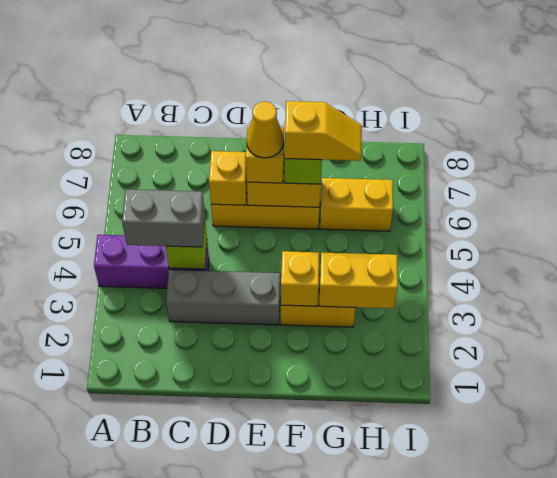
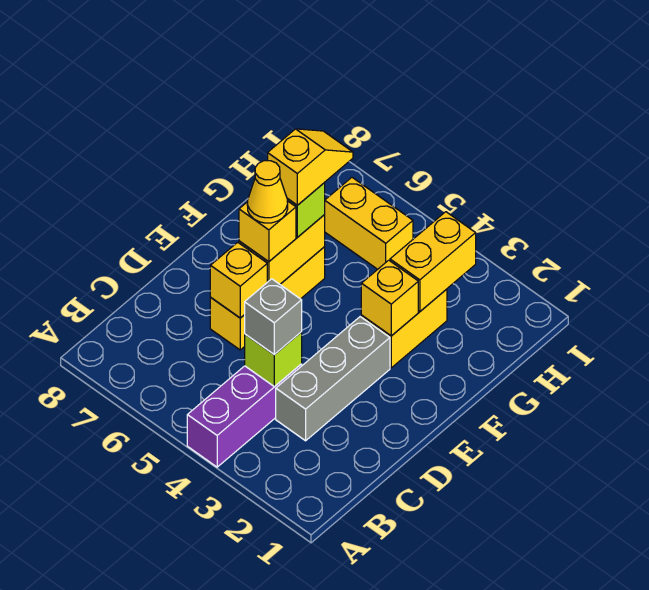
grey 1x2 brick [122,189,205,247] -> grey 1x1 brick [245,279,302,355]
yellow 1x2 brick [320,178,393,231] -> yellow 1x2 brick turned to [324,177,413,269]

